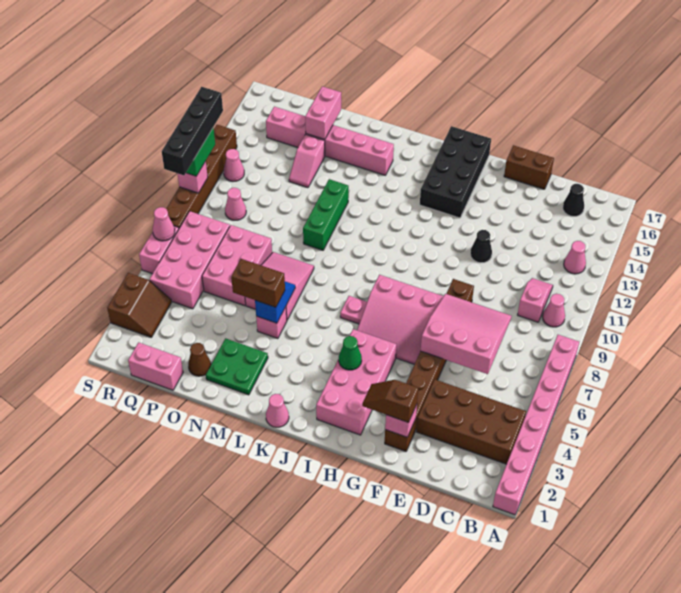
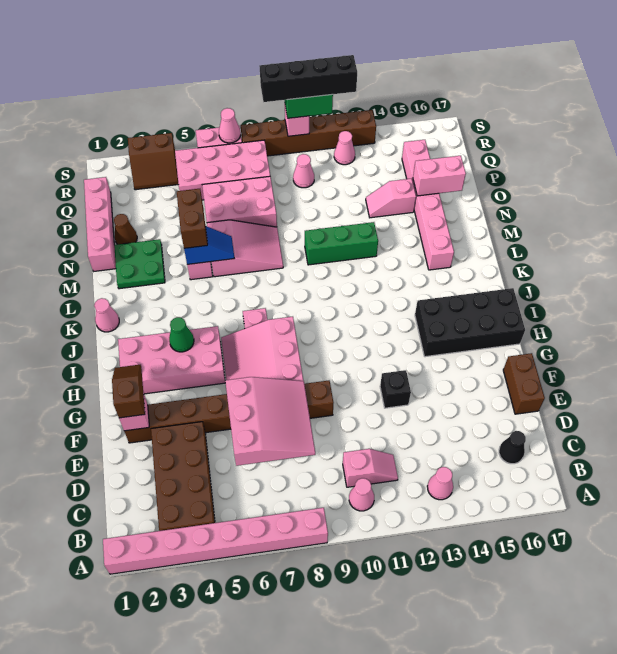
black 1x1 cone [470,230,492,263] -> black 1x1 brick [380,370,411,408]
pink 1x2 brick [128,342,183,390] -> pink 1x4 brick [84,177,116,271]

